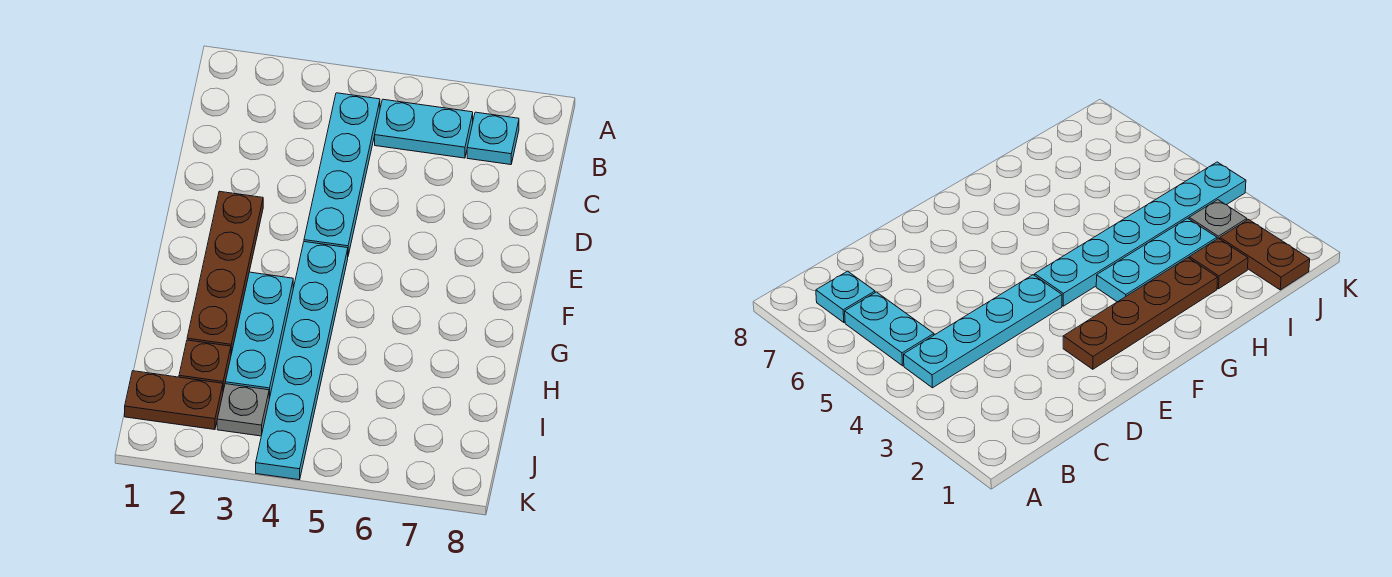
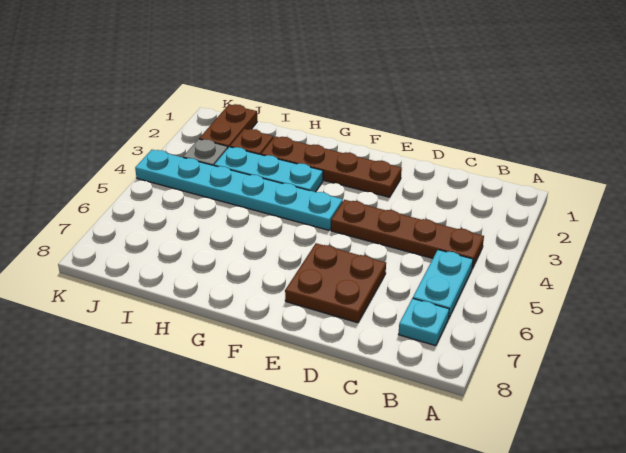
cyan 1x4 plate [304,93,380,255] -> brown 1x4 plate [331,200,484,268]
none -> brown 2x2 plate [285,243,386,323]

